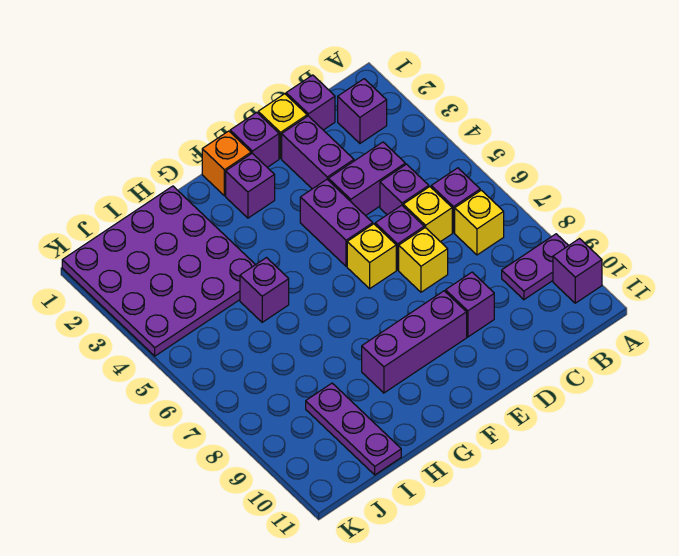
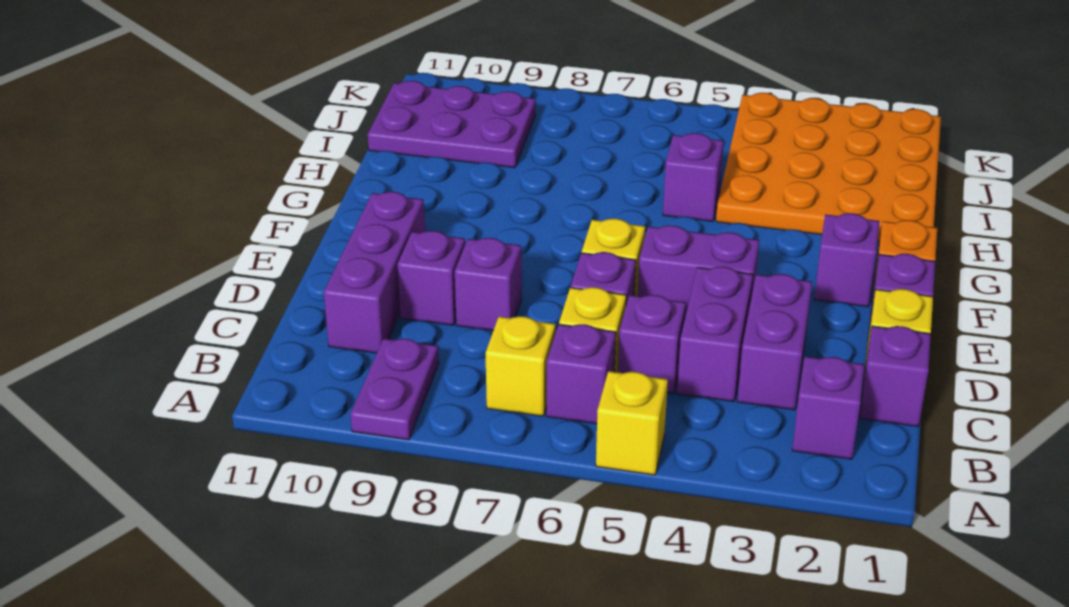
purple 1x1 brick [553,239,602,303] -> purple 1x1 brick moved to [455,238,522,331]
purple 1x2 brick [282,116,354,189] -> purple 1x2 brick turned to [737,274,812,410]
yellow 1x1 brick [399,228,448,292] -> yellow 1x1 brick moved to [596,371,668,475]
purple 1x3 brick [362,291,467,393] -> purple 1x3 brick moved to [324,192,425,353]
purple 4x4 plate [62,186,255,356] -> orange 4x4 plate [716,93,941,241]
purple 1x3 plate [306,383,401,475] -> purple 2x3 plate [368,81,536,168]

